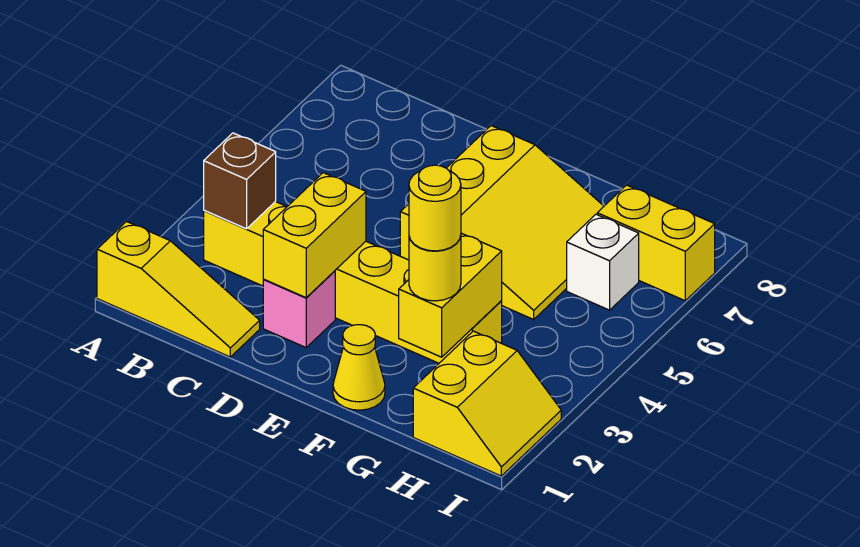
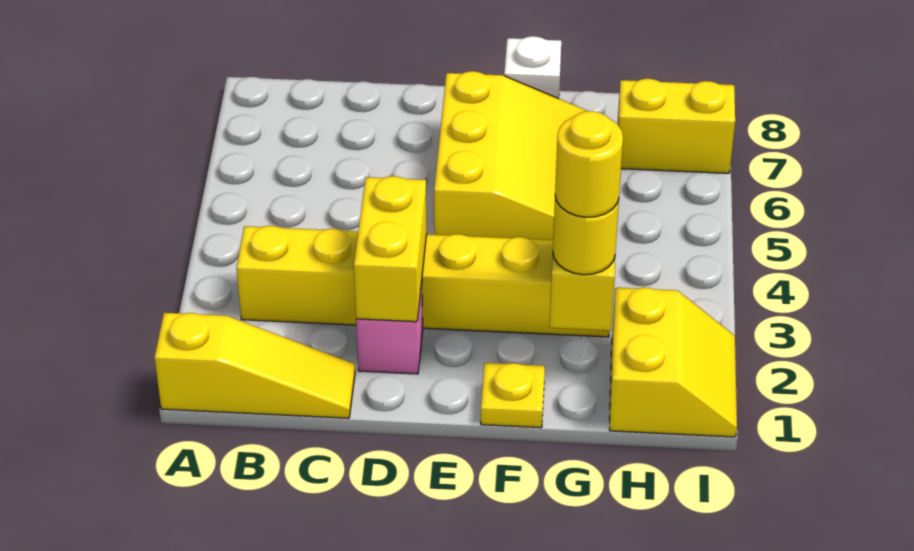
brown 1x1 brick [204,133,276,229] -> none
yellow 1x1 cone [333,325,385,410] -> yellow 1x1 plate [481,363,545,428]
white 1x1 brick [567,214,639,310] -> white 1x1 brick moved to [504,36,561,98]

